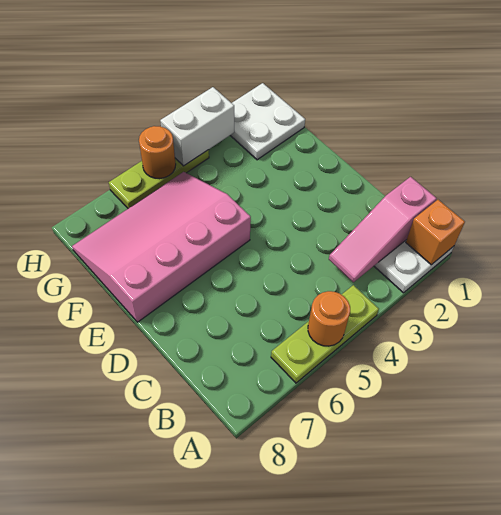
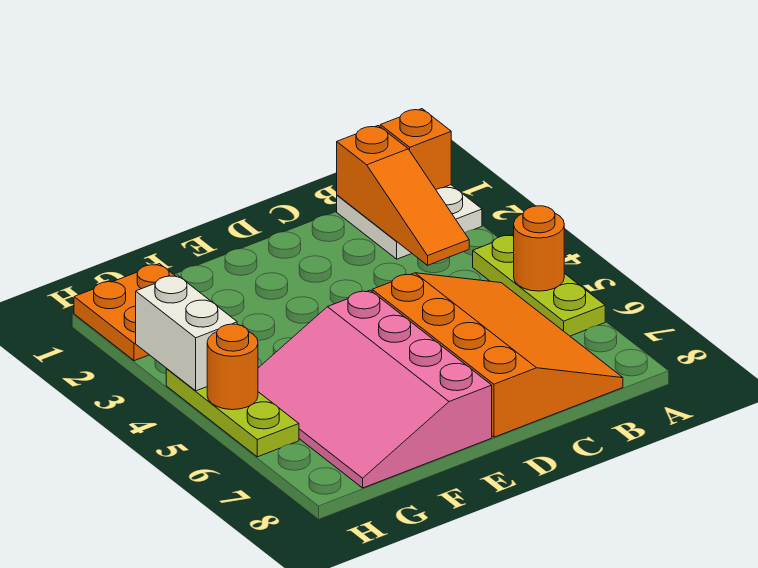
pink 1x3 slope [329,177,436,282] -> orange 1x3 slope [337,126,469,265]
none -> orange 3x4 slope [372,273,623,437]
white 2x2 plate [230,83,305,160] -> orange 2x2 plate [74,264,175,361]

